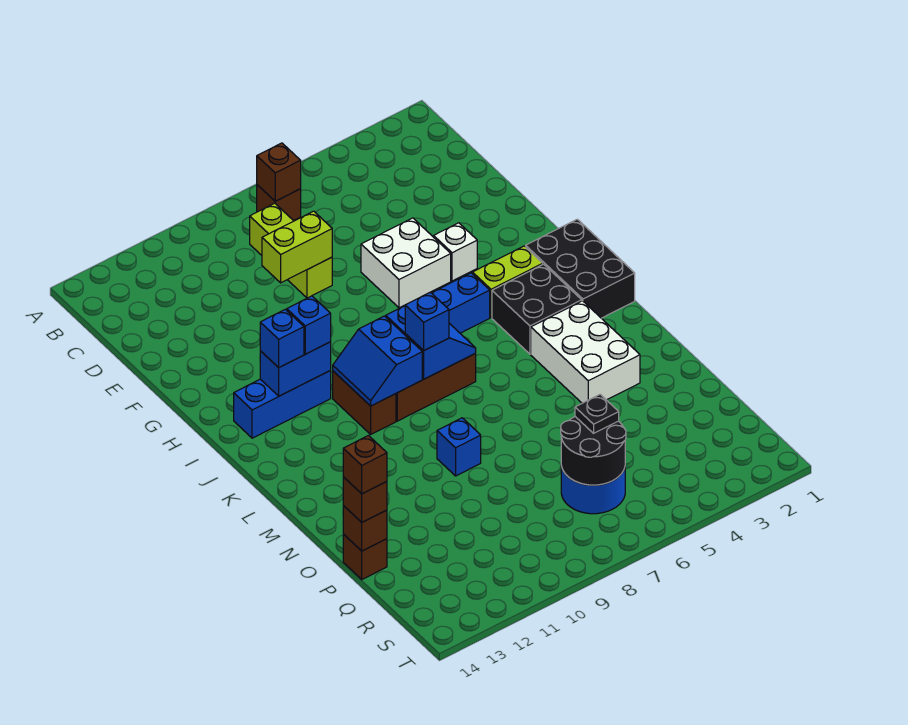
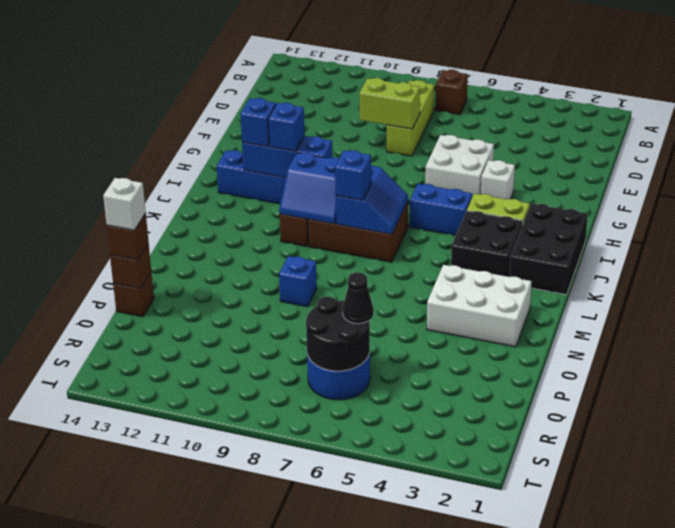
brown 1x1 brick [257,143,301,201] -> none
blue 1x2 brick [260,342,331,396] -> blue 1x3 brick [242,136,333,178]
blue 2x2 slope [333,316,422,406] -> blue 2x2 slope turned to [279,153,339,224]
white 2x3 brick [531,301,640,403] -> white 2x3 brick turned to [427,265,531,347]
brown 1x1 brick [343,436,387,494] -> white 1x1 brick [103,178,146,230]
black 1x1 plate [575,394,619,433] -> black 1x1 cone [343,272,374,324]

